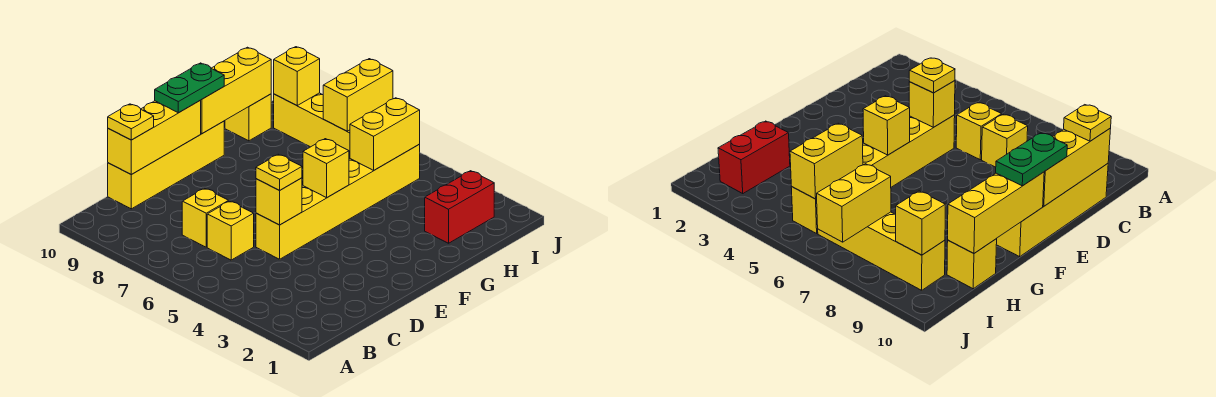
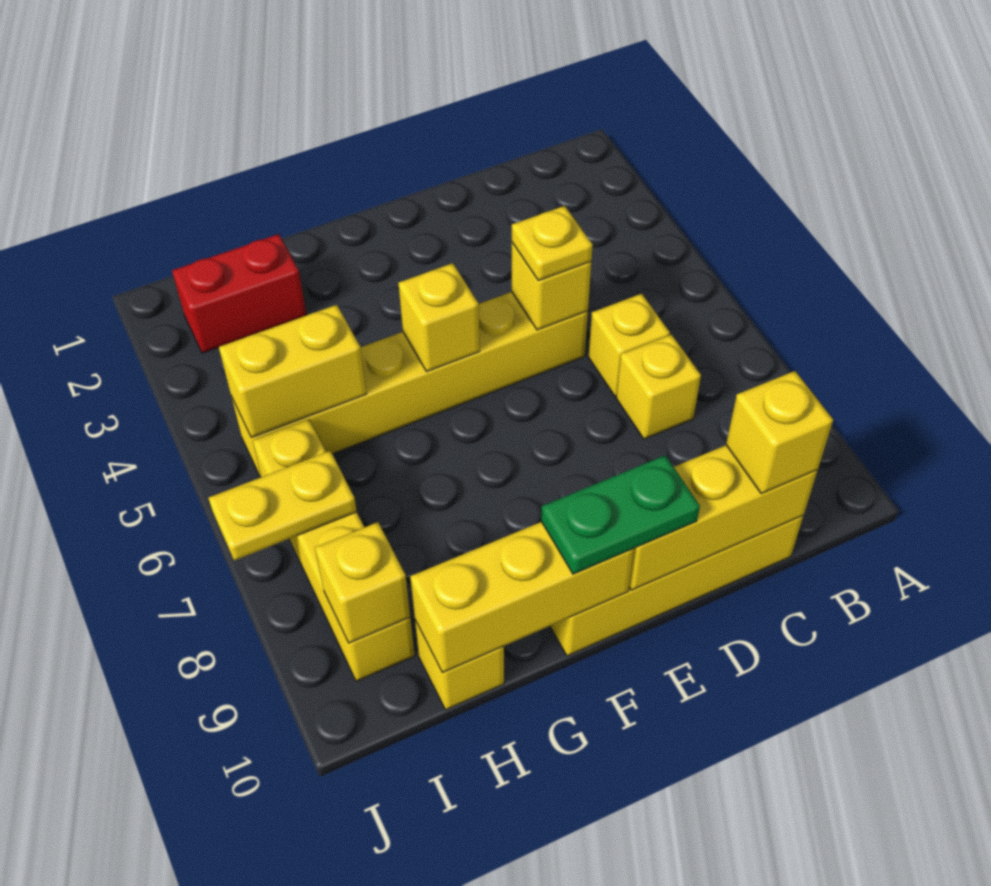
yellow 1x1 plate [108,104,154,140] -> yellow 1x1 brick [726,371,833,494]
yellow 1x2 brick [323,59,393,131] -> yellow 1x2 plate [209,451,357,561]

